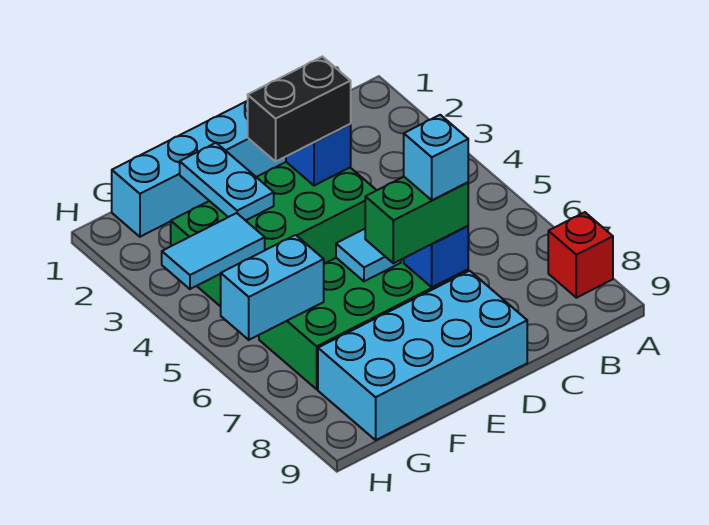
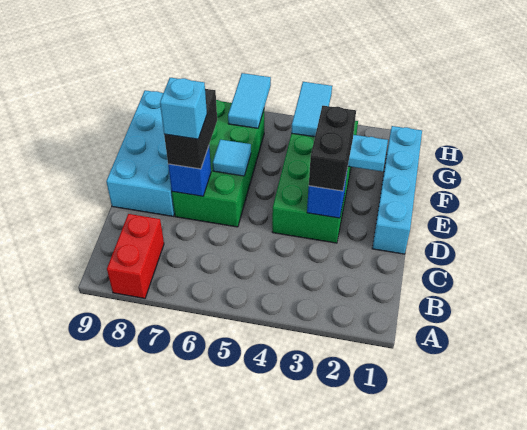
red 1x1 brick [548,212,613,298] -> red 1x2 brick [107,214,164,298]
green 1x2 brick [365,177,468,263] -> black 1x2 brick [164,89,217,169]
cyan 1x2 brick [221,235,324,340] -> cyan 1x2 tile [228,73,271,128]

